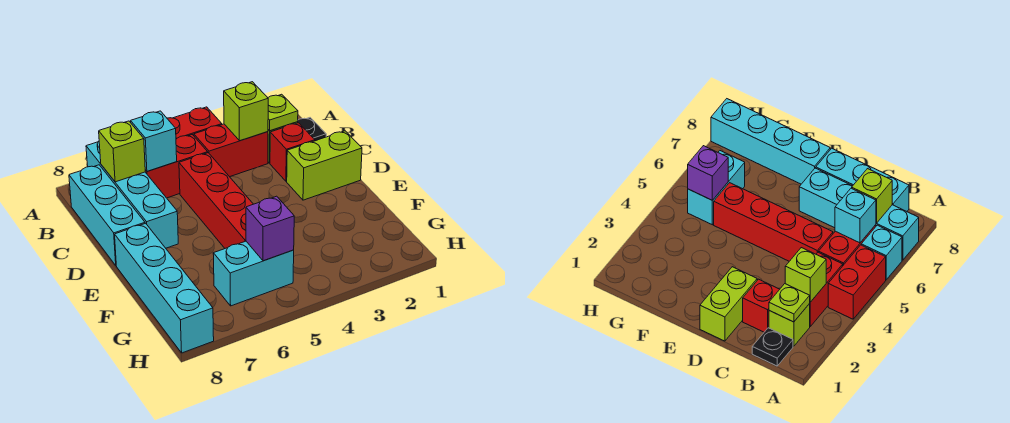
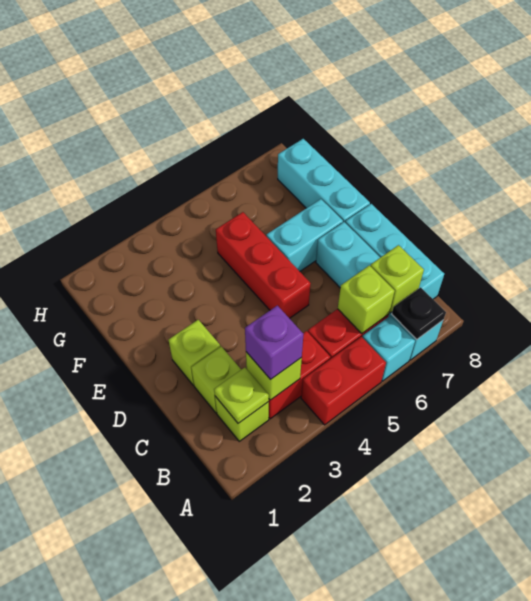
black 1x1 plate [298,118,326,141] -> black 1x1 plate moved to [392,287,446,339]
cyan 1x1 brick [131,111,177,171] -> lime 1x1 brick [338,265,395,333]
red 1x1 brick [270,123,315,181] -> lime 1x1 brick [191,347,241,413]
red 1x4 brick [179,153,253,248] -> red 1x3 brick [216,212,311,318]
lime 1x2 brick [287,131,362,200] -> lime 1x1 brick [169,320,220,385]
cyan 1x4 brick [115,223,214,353] -> cyan 1x3 brick [278,139,370,222]
cyan 1x2 brick [213,241,294,306] -> cyan 1x2 brick moved to [267,199,343,271]
purple 1x1 brick [246,196,294,261] -> purple 1x1 brick moved to [245,306,303,380]

